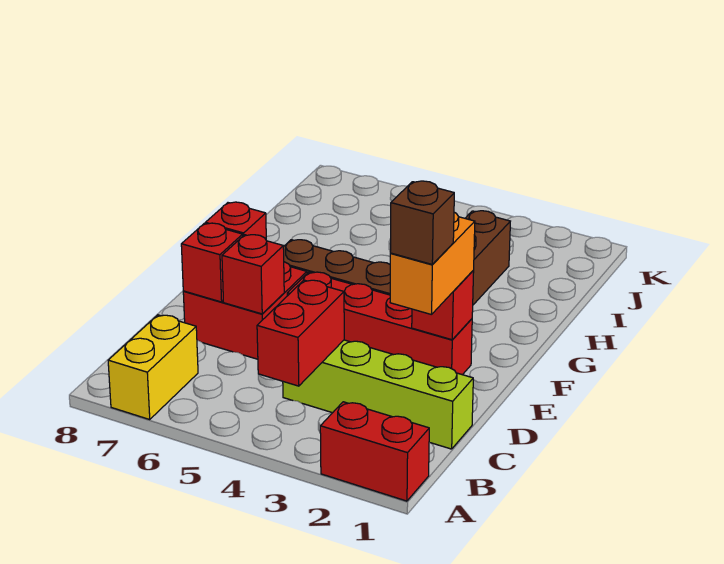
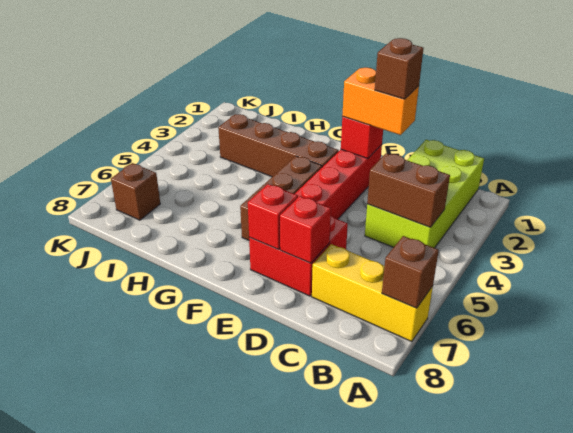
red 1x2 brick [320,402,429,501] -> none
yellow 1x2 brick [108,315,198,419] -> yellow 1x3 brick [312,244,433,342]
none -> brown 1x1 brick [382,236,439,308]
red 1x2 brick [257,280,344,386] -> brown 1x2 brick [367,153,450,227]
lime 1x4 brick [283,340,473,449] -> lime 2x4 brick [365,140,484,248]
red 1x1 brick [222,235,284,314] -> none
none -> brown 1x1 brick [111,163,160,220]

